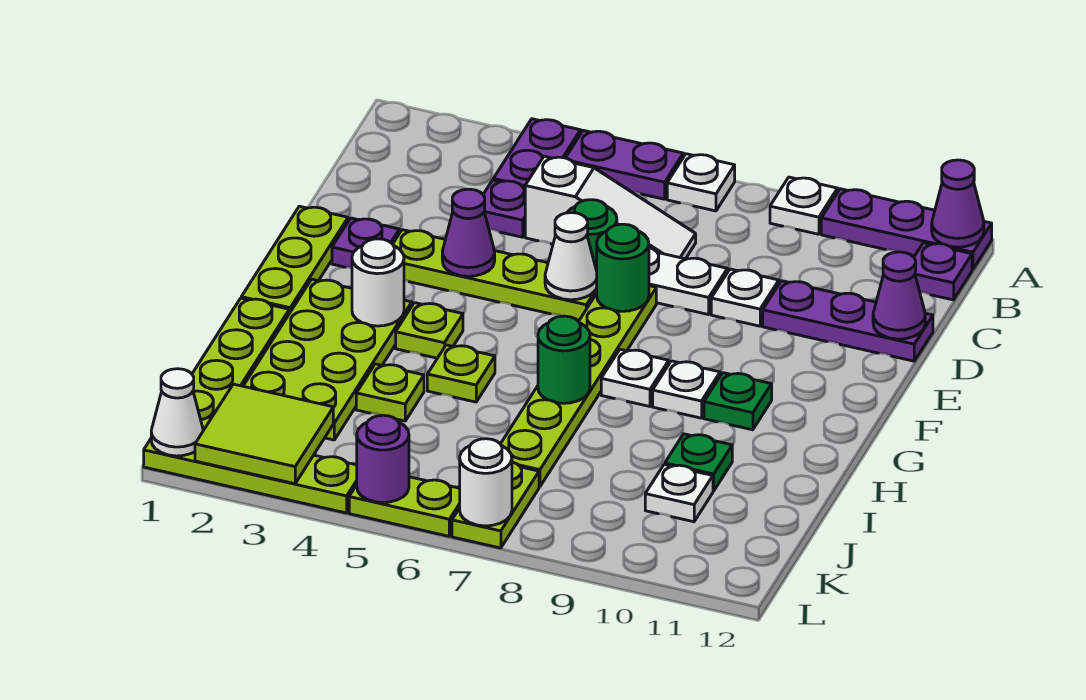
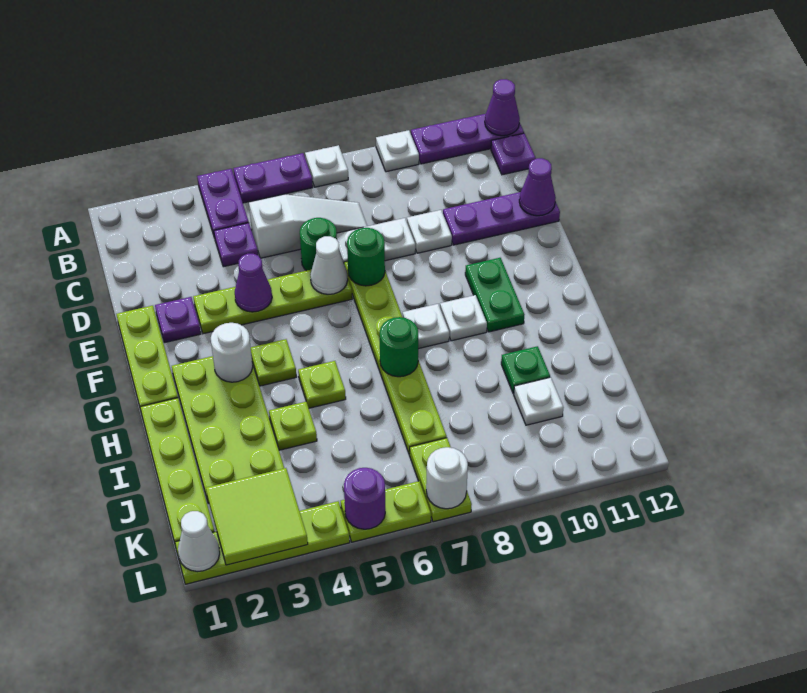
green 1x1 plate [704,373,772,430] -> green 1x2 plate [465,258,524,332]

